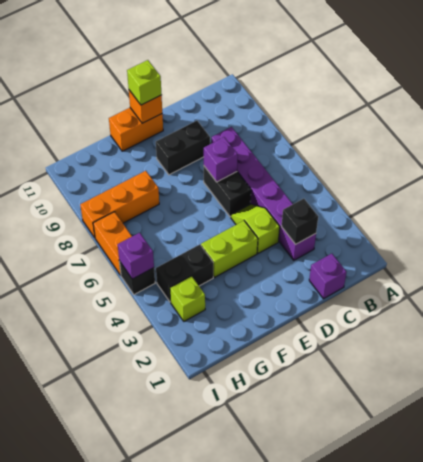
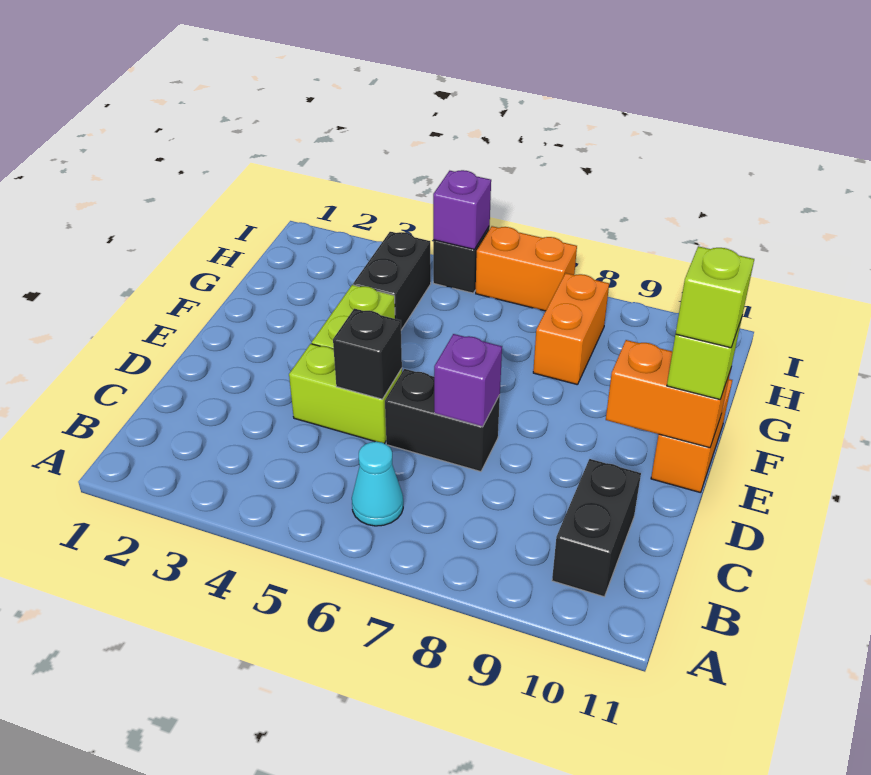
none -> cyan 1x1 cone [352,442,403,526]
purple 1x1 brick [309,254,346,299] -> none
purple 1x6 brick [211,127,316,260] -> none
black 1x1 brick [282,199,318,245] -> black 1x1 brick moved to [333,309,402,399]
lime 1x2 slope [231,204,280,253] -> lime 1x2 brick [289,344,402,443]
black 1x2 brick [156,121,210,175] -> black 1x2 brick moved to [552,459,641,597]
orange 1x1 brick [129,90,162,123] -> orange 1x2 brick [606,340,731,448]
orange 1x3 brick [80,171,159,238] -> orange 1x2 brick [533,273,609,385]
lime 1x1 brick [170,276,205,321] -> lime 1x1 brick moved to [676,246,754,348]

